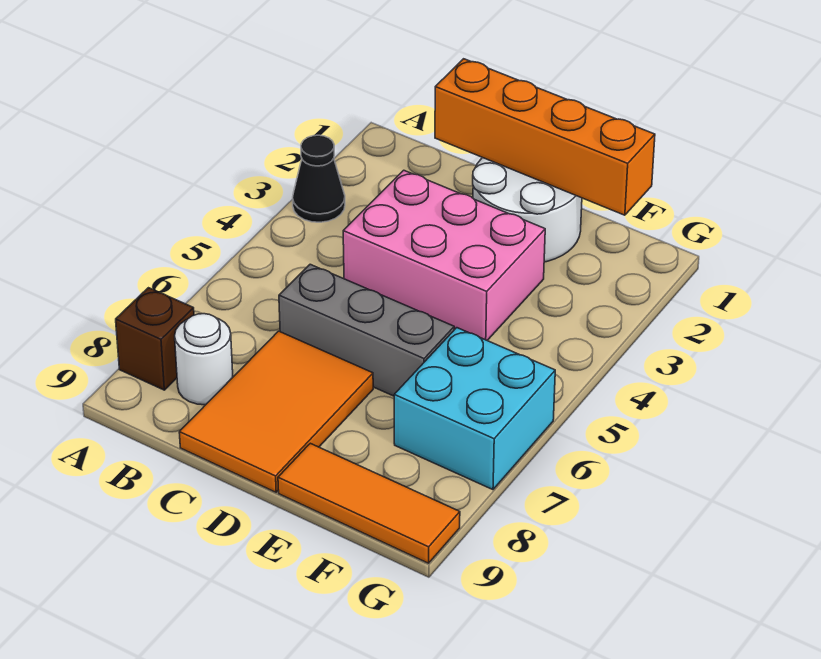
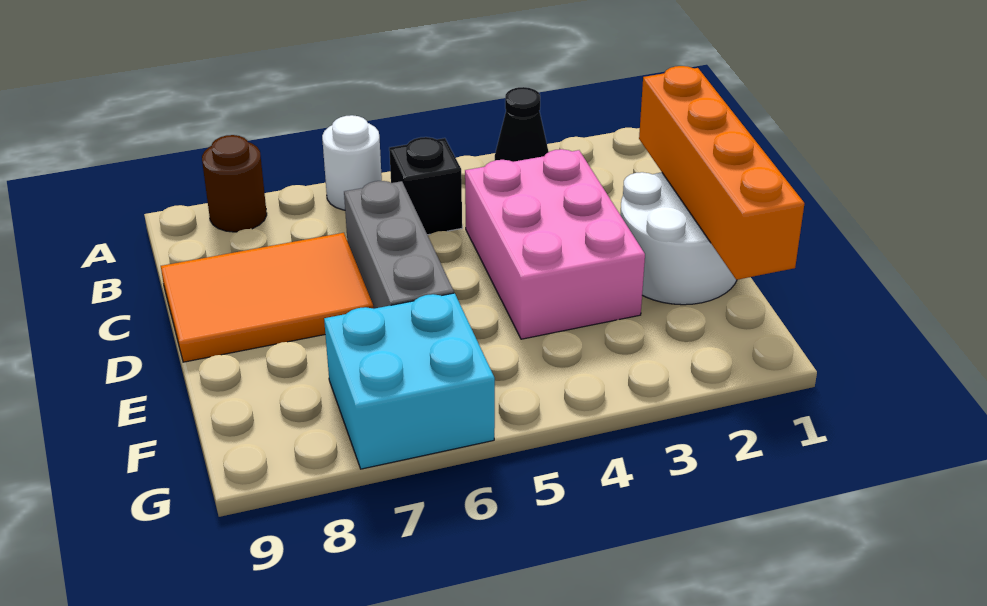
brown 1x1 brick [116,288,194,390] -> brown 1x1 round brick [202,135,267,232]
none -> black 1x1 brick [389,137,462,235]
white 1x1 round brick [175,314,233,405] -> white 1x1 round brick moved to [322,115,382,210]
orange 1x3 tile [278,443,460,563] -> none

